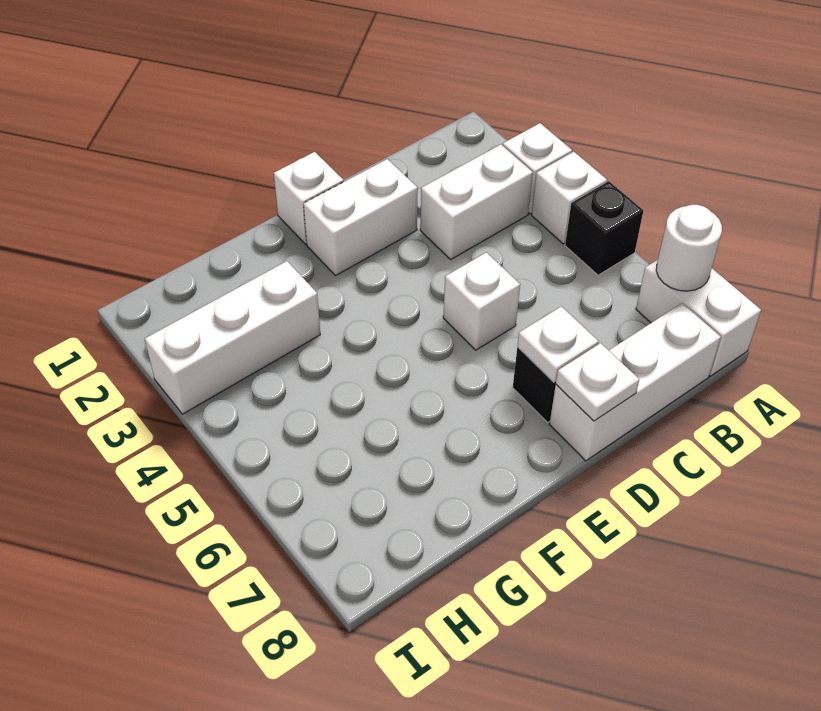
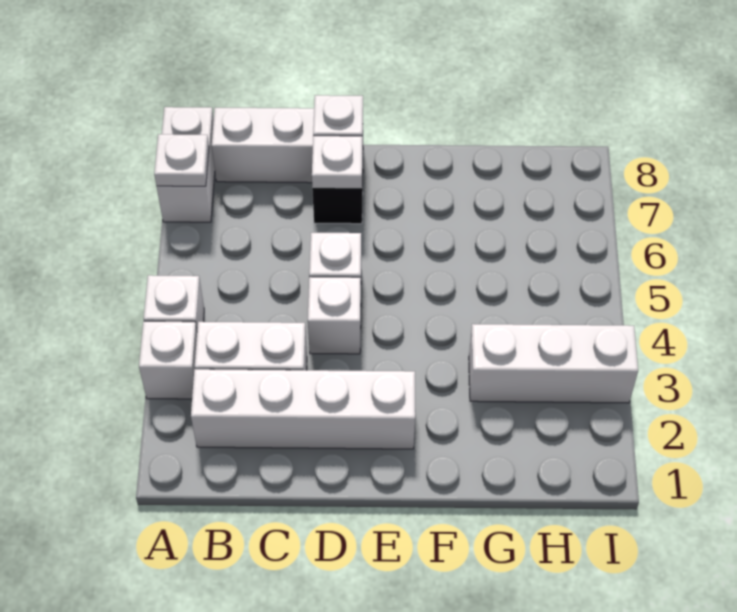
black 1x1 brick [565,181,643,275] -> none
white 1x1 round brick [656,205,722,291] -> white 1x1 plate [154,134,209,186]
white 1x2 brick [304,159,418,276] -> white 1x4 brick [191,369,415,449]
white 1x1 brick [274,152,344,244] -> white 1x1 brick moved to [308,277,361,354]

